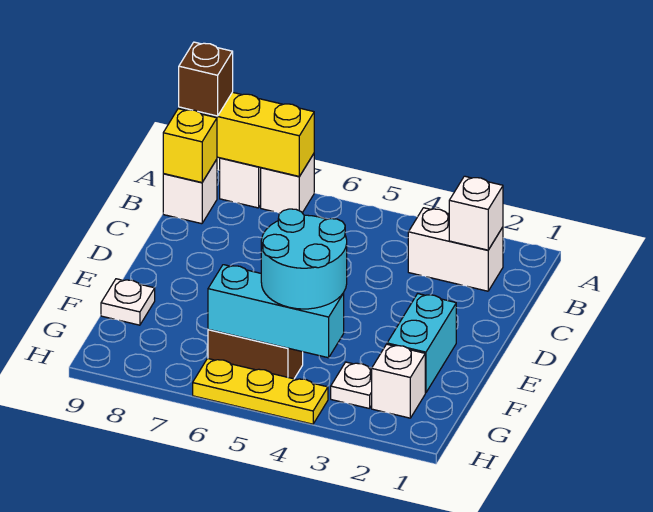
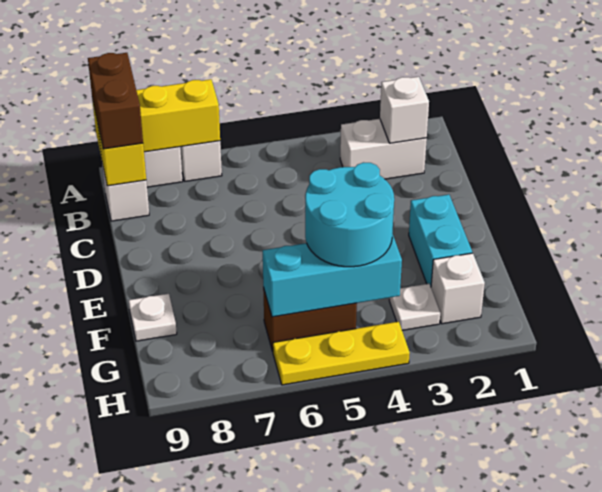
brown 1x1 brick [179,42,233,116] -> brown 1x2 brick [88,53,143,149]

